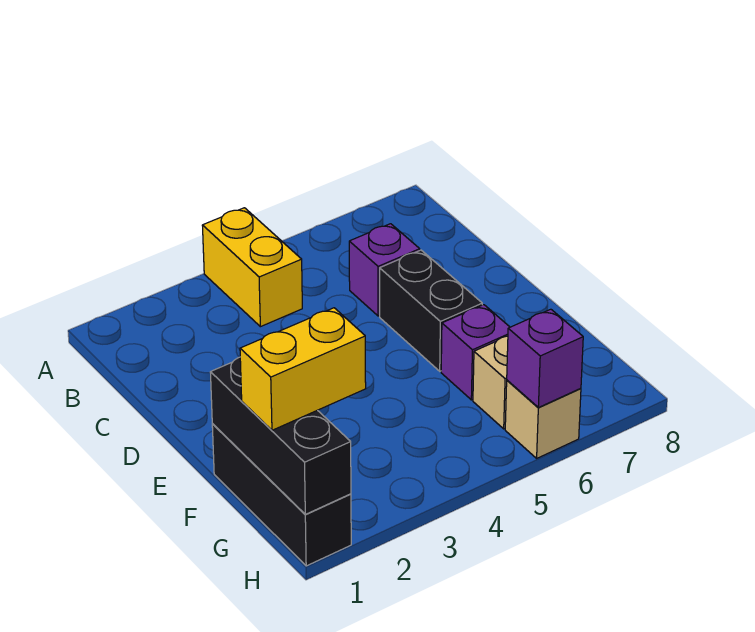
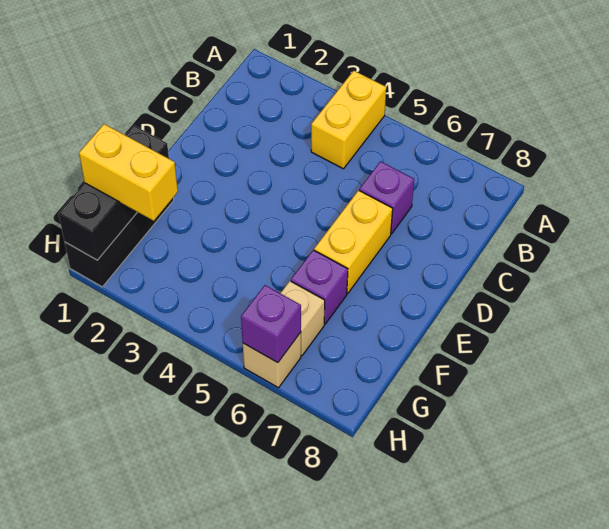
black 1x2 brick [380,250,482,371] -> yellow 1x2 brick [314,190,393,293]

